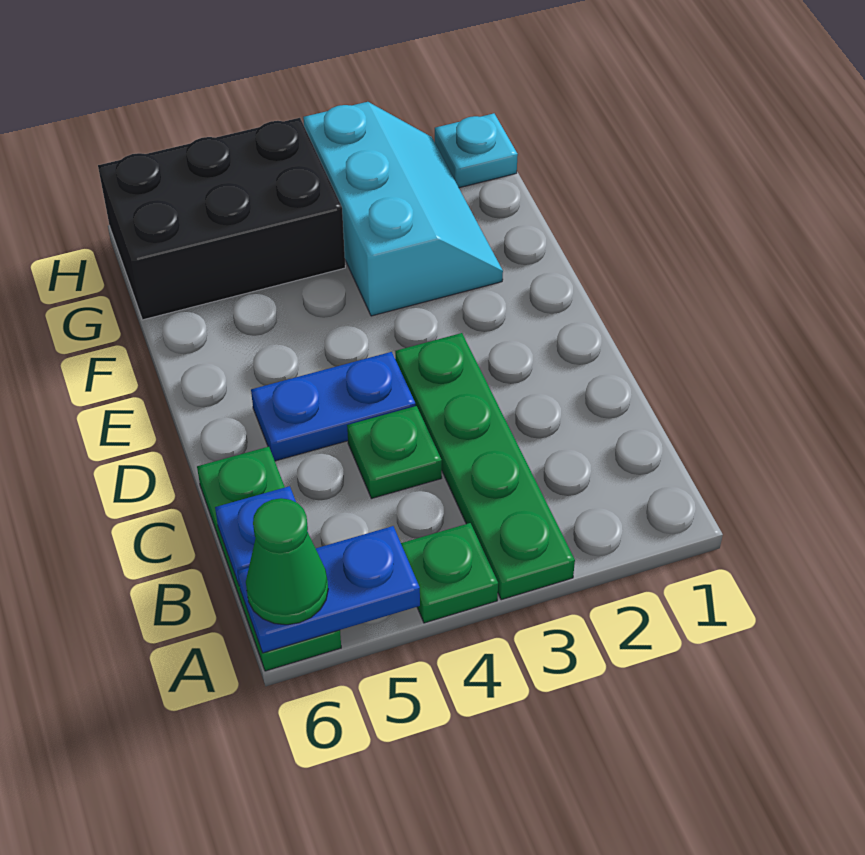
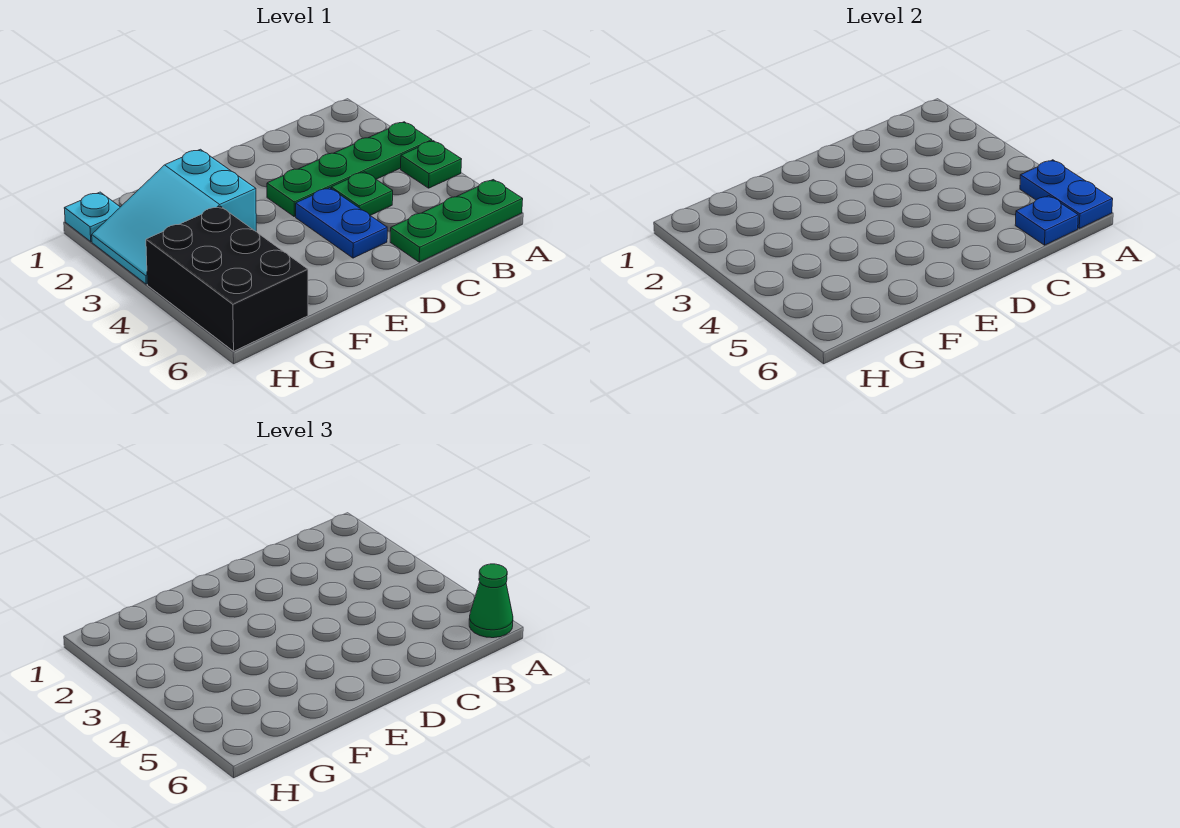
cyan 2x3 slope [303,102,503,316] -> cyan 2x3 slope turned to [92,149,256,284]

